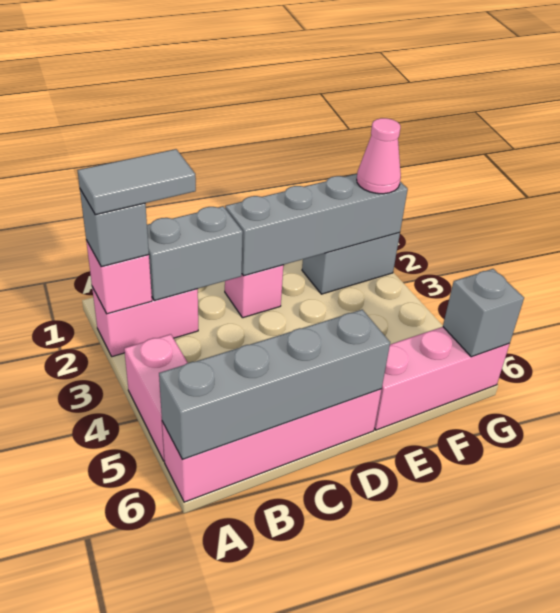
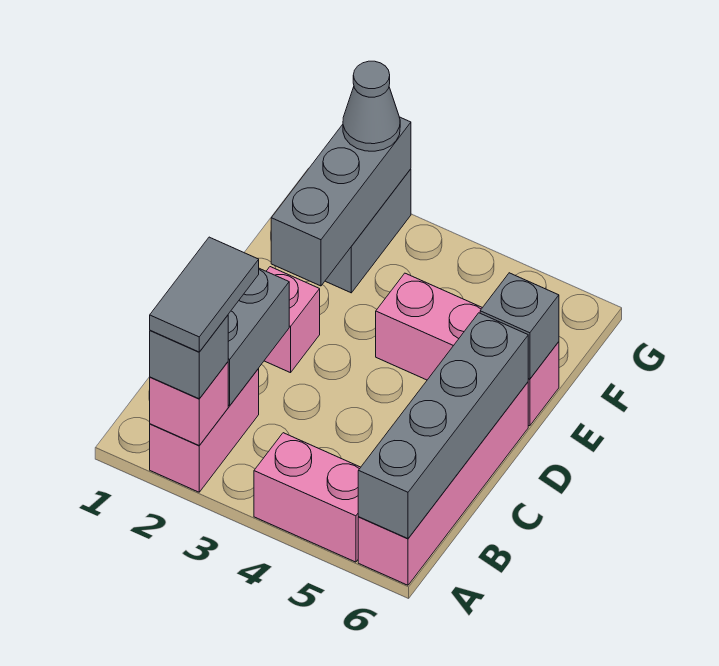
grey 1x4 brick [225,174,408,276] -> grey 1x3 brick [271,117,411,286]
pink 1x3 brick [374,327,510,430] -> pink 1x3 brick turned to [376,273,559,426]
pink 1x1 cone [357,118,401,194] -> grey 1x1 cone [343,61,400,151]
grey 1x1 brick [443,269,524,357] -> grey 1x1 brick moved to [480,273,559,379]

